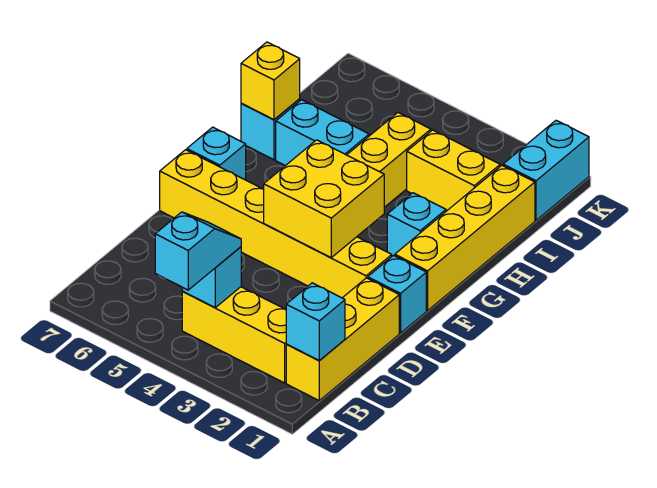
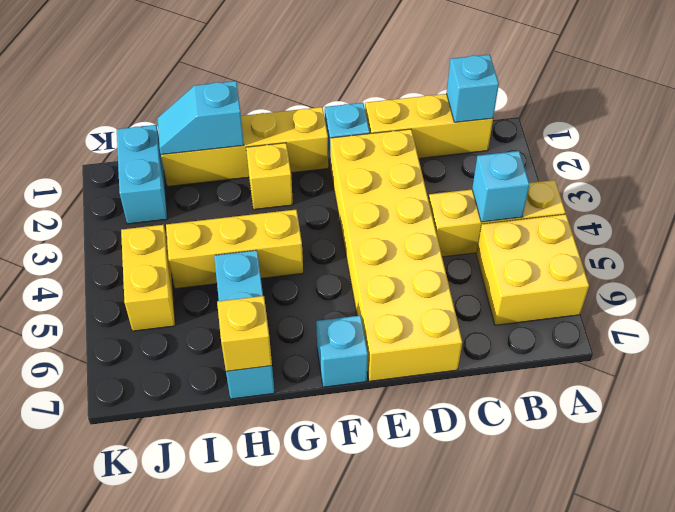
cyan 1x2 slope [155,212,241,290] -> cyan 1x2 slope moved to [157,81,244,155]
yellow 1x3 brick [182,287,287,383] -> yellow 1x3 brick turned to [429,180,566,257]
yellow 1x6 brick [160,150,392,298] -> yellow 2x6 brick [330,129,462,381]
yellow 2x2 brick [264,140,384,257] -> yellow 2x2 brick moved to [476,214,589,325]
cyan 1x1 brick [387,193,446,256] -> yellow 1x1 brick [246,143,293,210]
yellow 1x2 brick [407,130,500,211] -> yellow 1x2 brick moved to [121,225,175,331]
cyan 1x2 brick [503,120,589,220] -> cyan 1x2 brick turned to [117,125,167,224]

